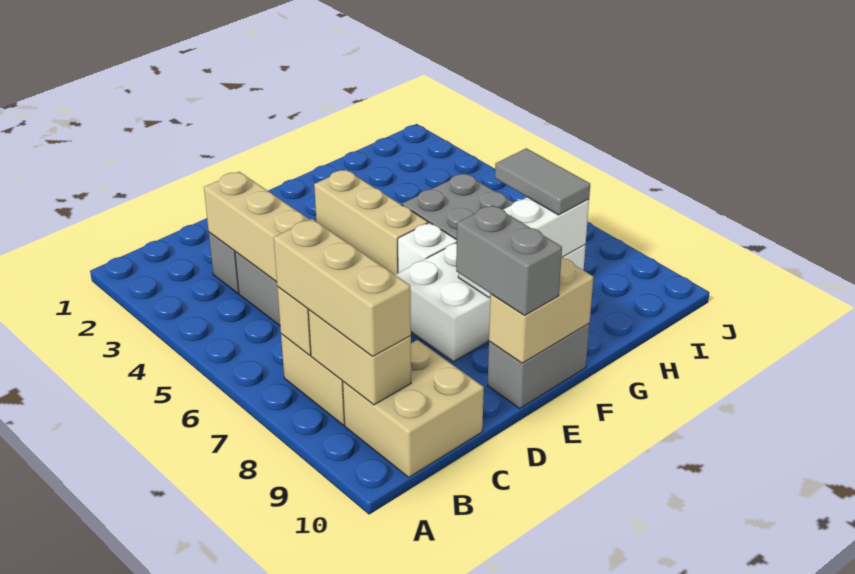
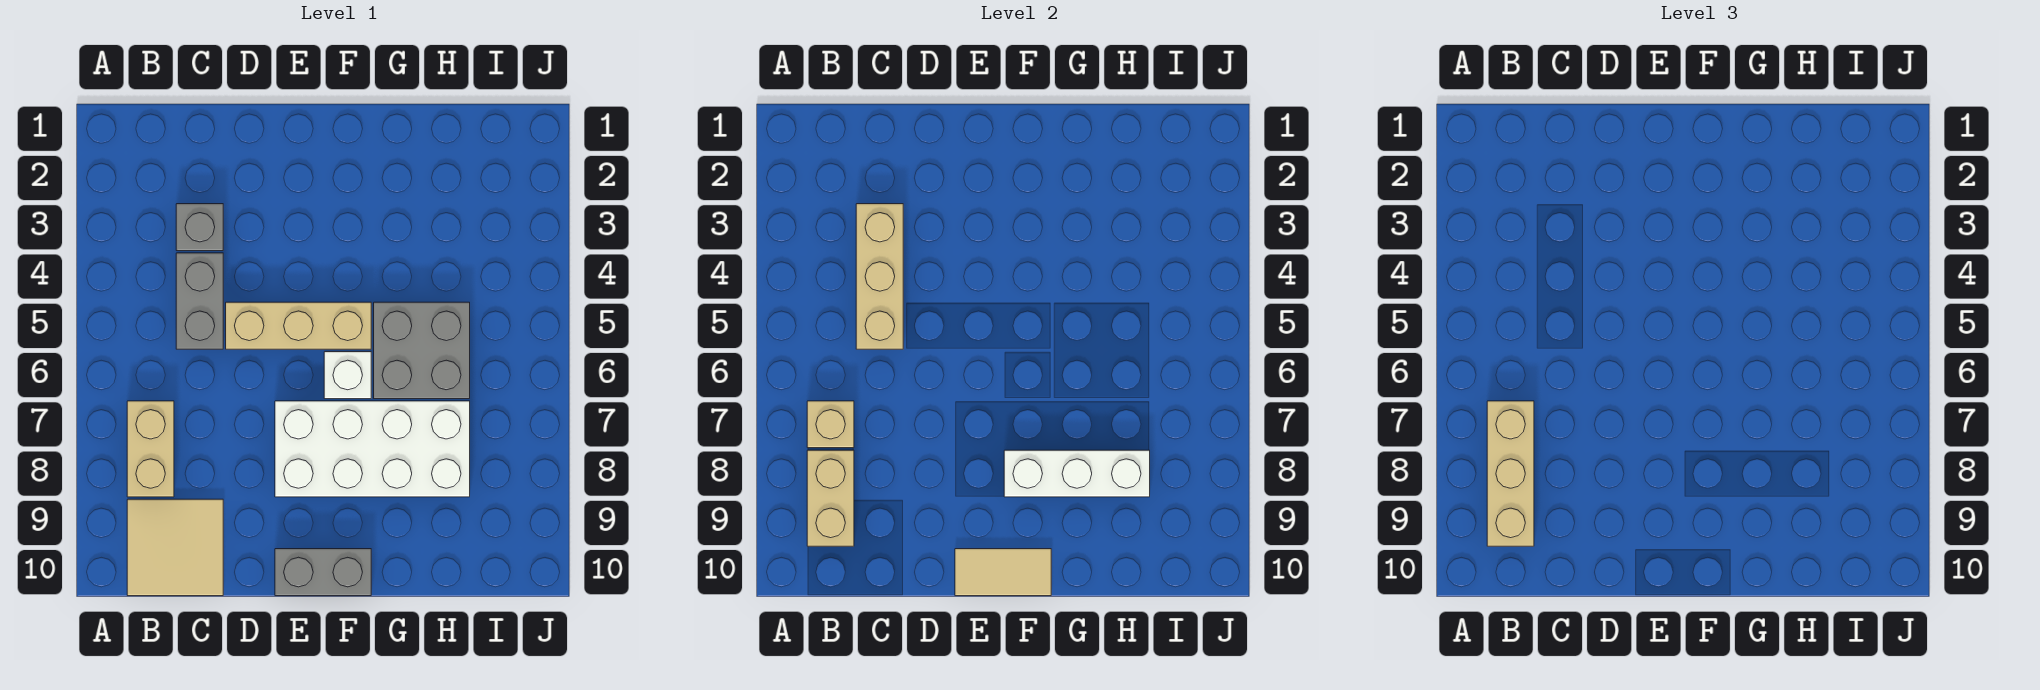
tan 2x2 brick [343,340,484,477] -> tan 2x2 tile [127,499,223,596]
grey 1x2 brick [456,205,562,315] -> none
tan 1x2 brick [489,257,593,363] -> tan 1x2 tile [955,549,1051,596]
tan 1x3 brick [314,170,428,275] -> tan 1x3 brick turned to [226,302,371,349]
grey 1x2 tile [495,148,590,215] -> none

